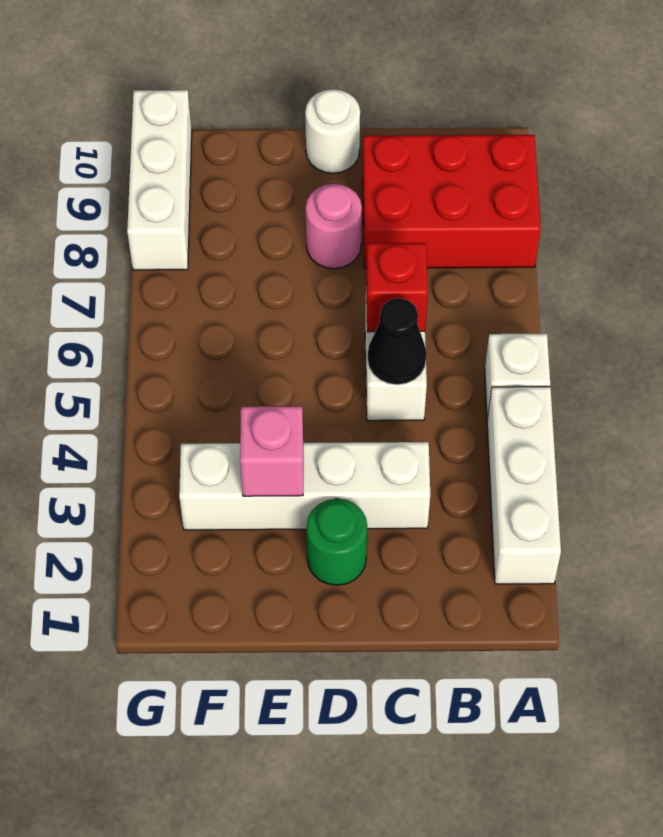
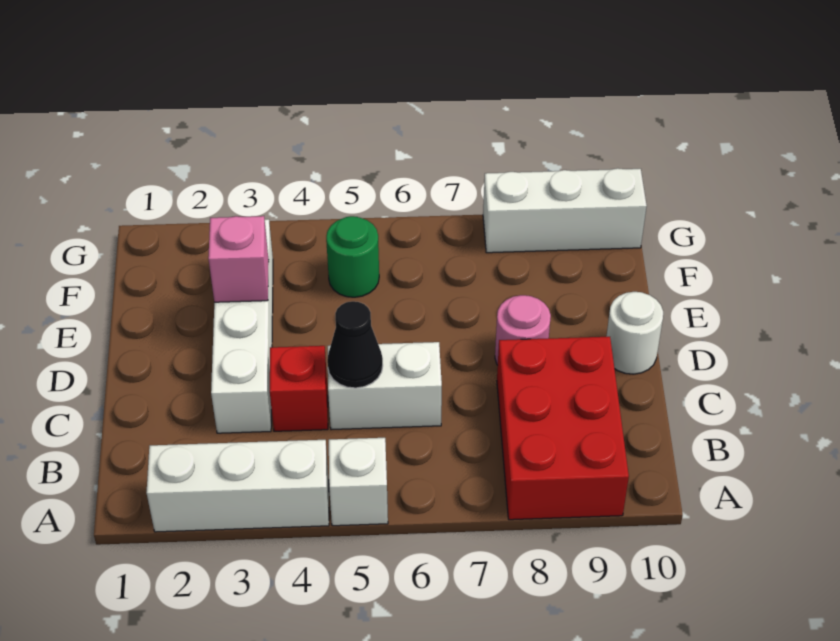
red 1x1 brick [366,243,428,332] -> red 1x1 brick moved to [270,346,328,431]
green 1x1 round brick [307,499,367,585] -> green 1x1 round brick moved to [326,216,379,297]

